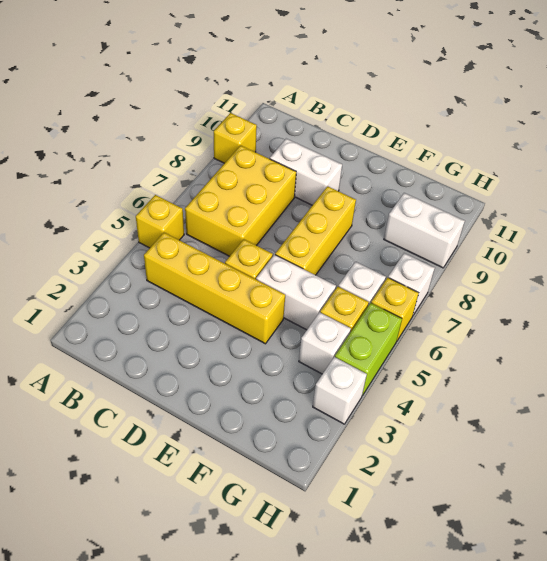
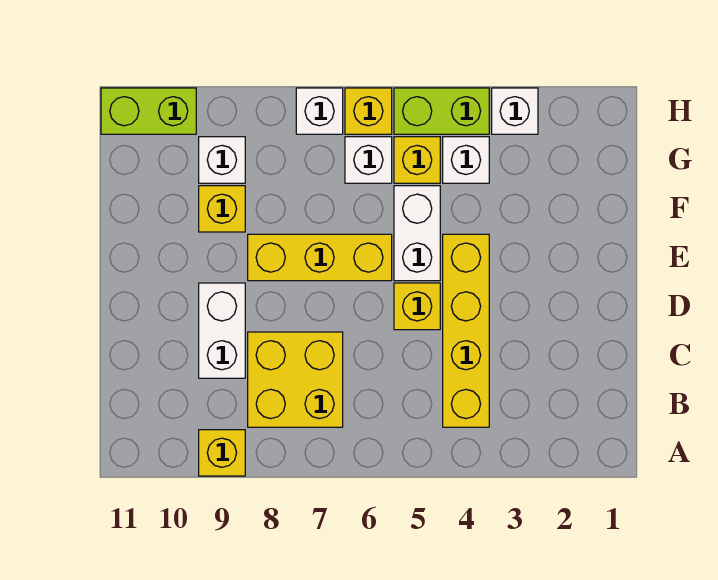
yellow 1x1 brick [136,195,184,248] -> yellow 1x1 brick moved to [199,186,245,232]
yellow 2x3 brick [185,145,296,256] -> yellow 2x2 brick [248,332,343,427]
white 1x2 brick [384,193,465,268] -> white 1x1 brick [199,137,245,183]
none -> lime 1x2 brick [101,88,196,134]

